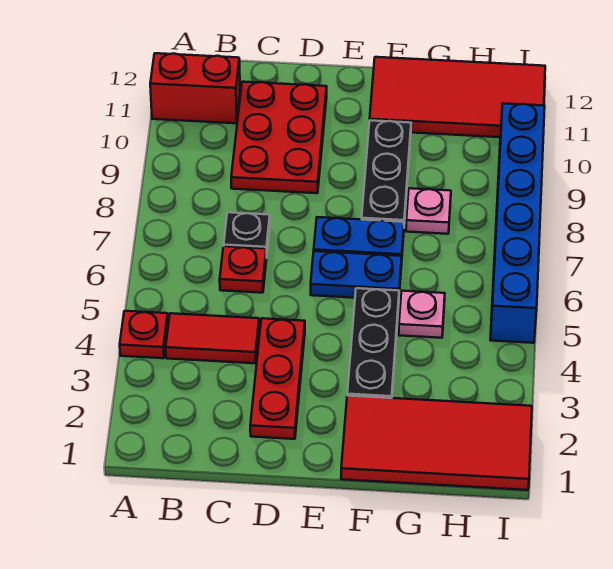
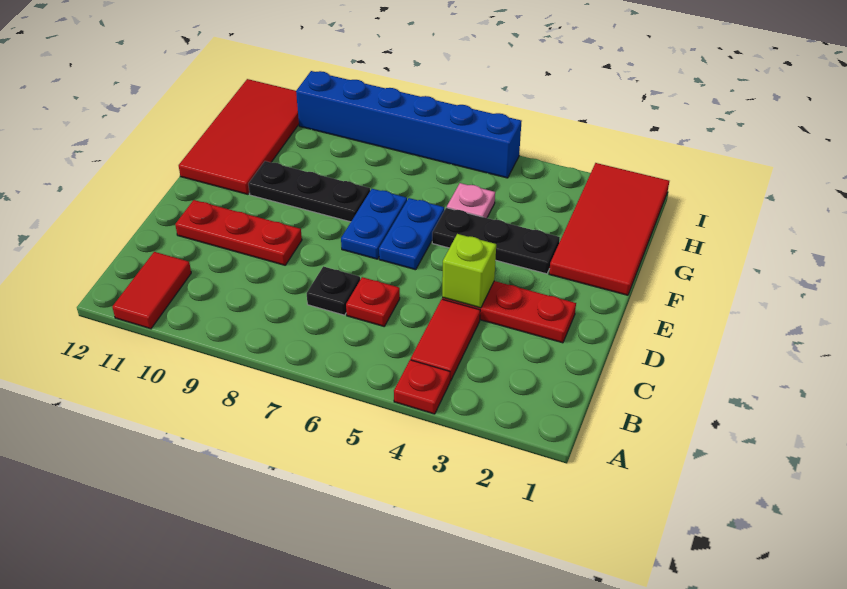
red 1x2 brick [150,53,240,123] -> red 1x2 tile [112,252,191,329]
red 2x3 plate [231,82,327,193] -> red 1x3 plate [175,200,302,265]
none -> lime 1x1 brick [442,234,496,308]
pink 1x1 plate [406,188,451,234] -> none

